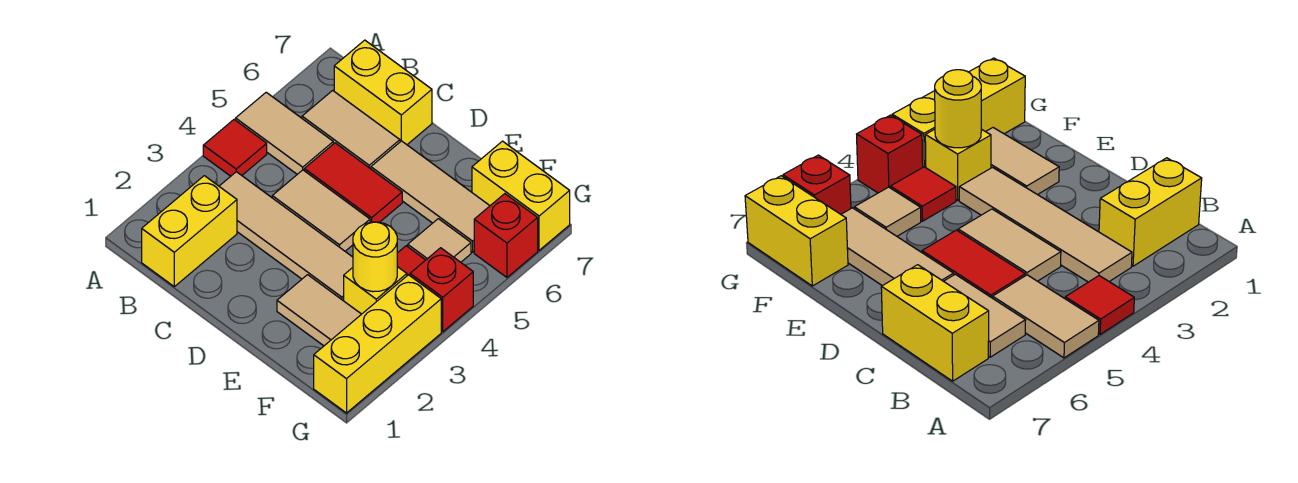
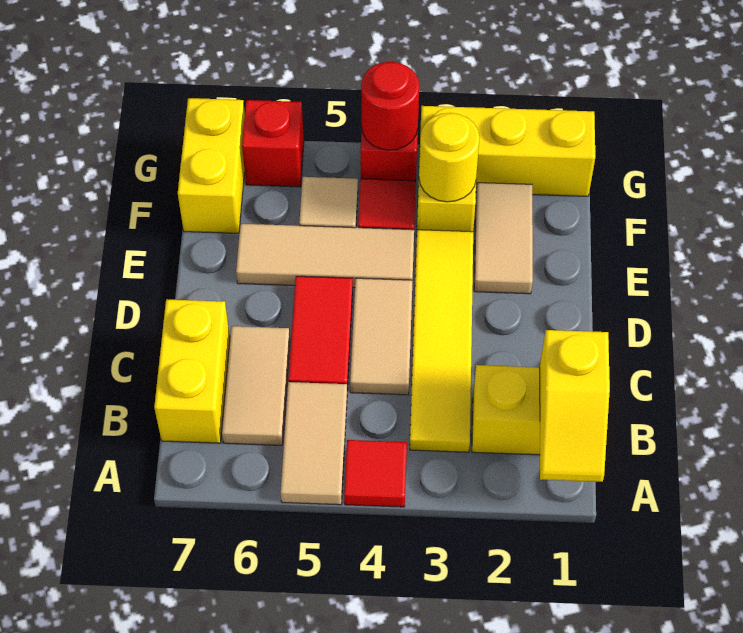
none -> yellow 1x2 slope [540,330,610,482]
tan 1x4 tile [219,172,353,301] -> yellow 1x4 tile [410,230,473,452]
tan 1x3 tile [371,141,490,252] -> tan 1x3 tile turned to [236,224,414,288]
none -> red 1x1 round brick [361,62,419,150]

